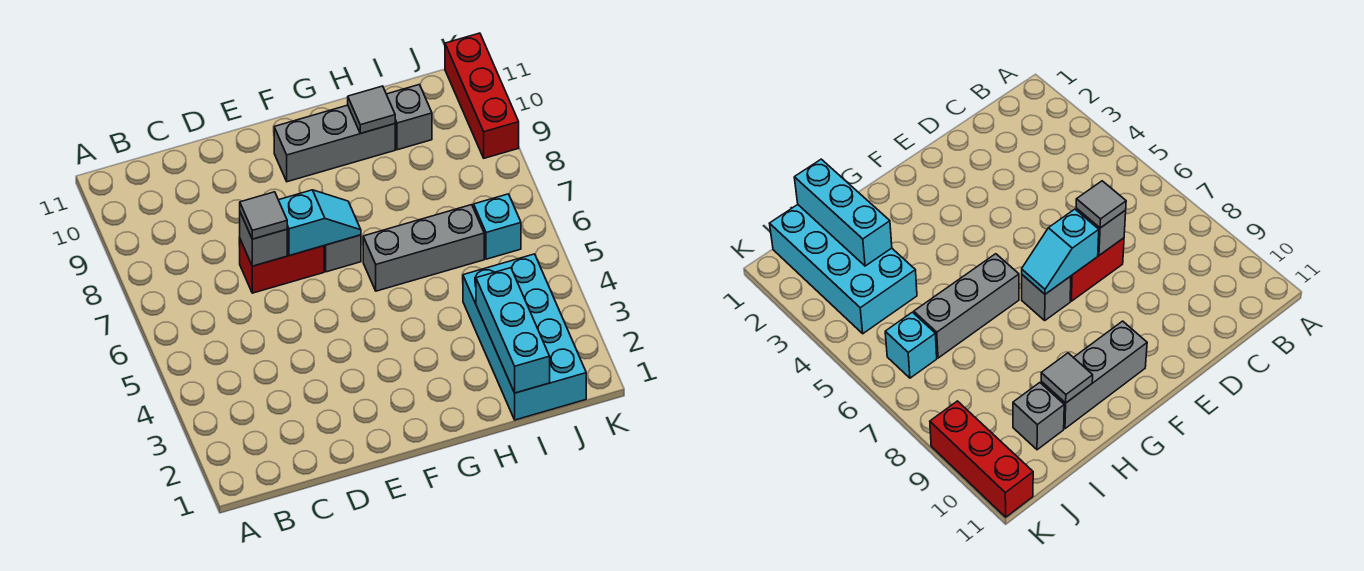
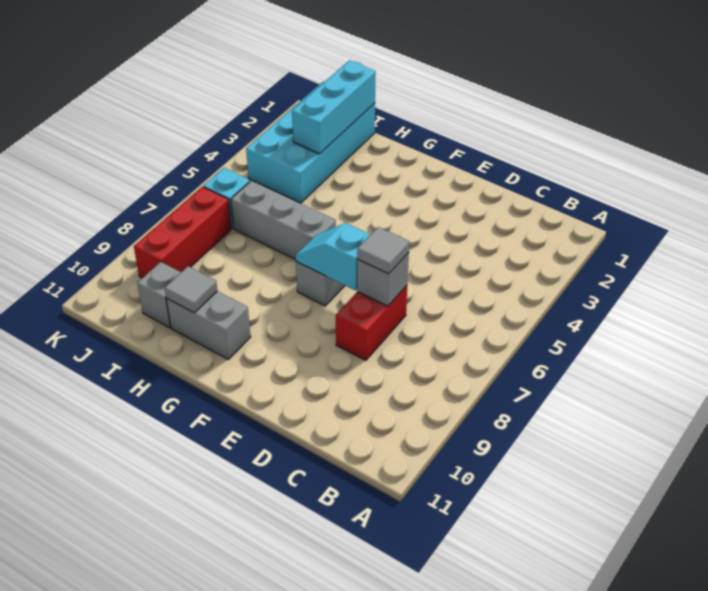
red 1x2 brick [240,240,324,293] -> red 1x2 brick turned to [336,286,407,360]
grey 1x3 brick [274,105,395,182] -> grey 1x2 brick [166,291,251,359]
red 1x3 brick [445,33,519,158] -> red 1x3 brick moved to [134,187,231,278]

